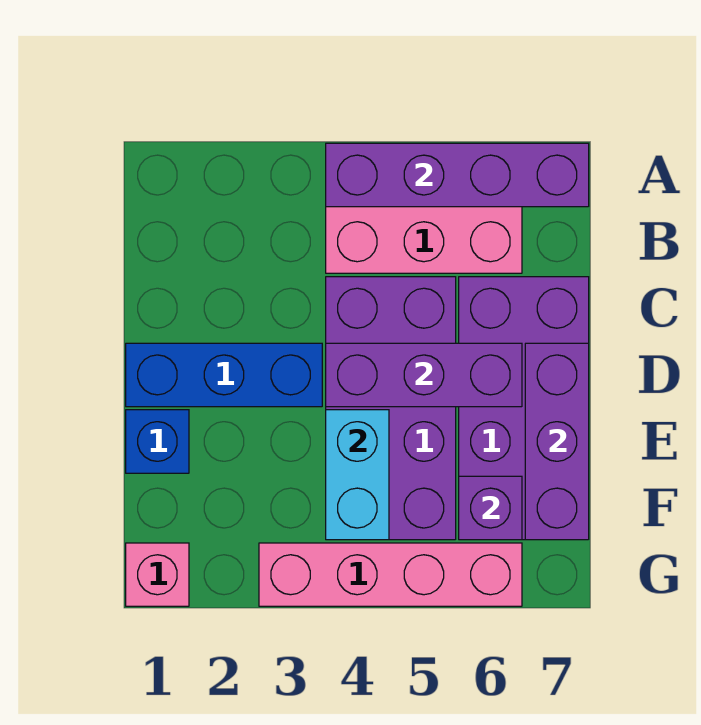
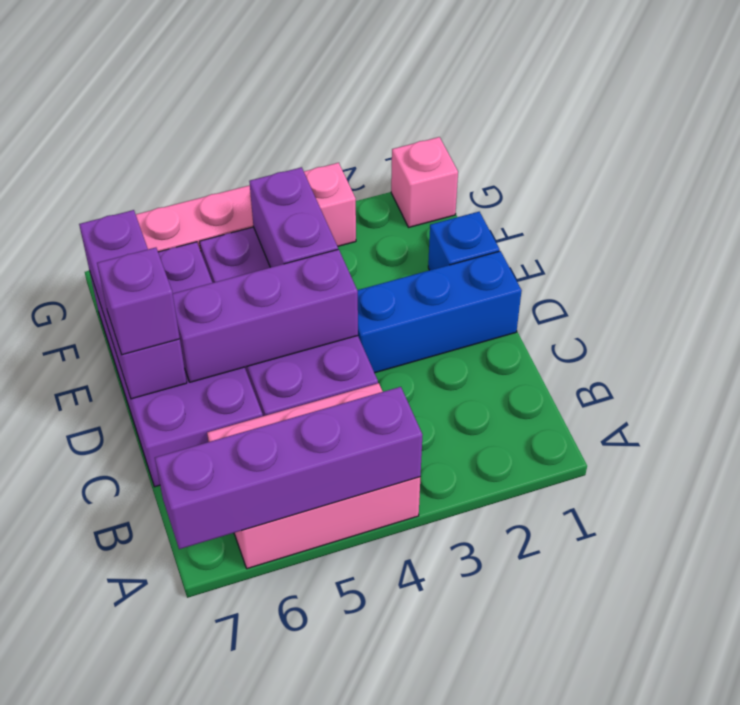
cyan 1x2 brick [326,410,389,540] -> purple 1x2 brick [249,167,338,267]
purple 1x1 brick [459,476,522,540] -> purple 1x1 brick moved to [97,248,180,355]

